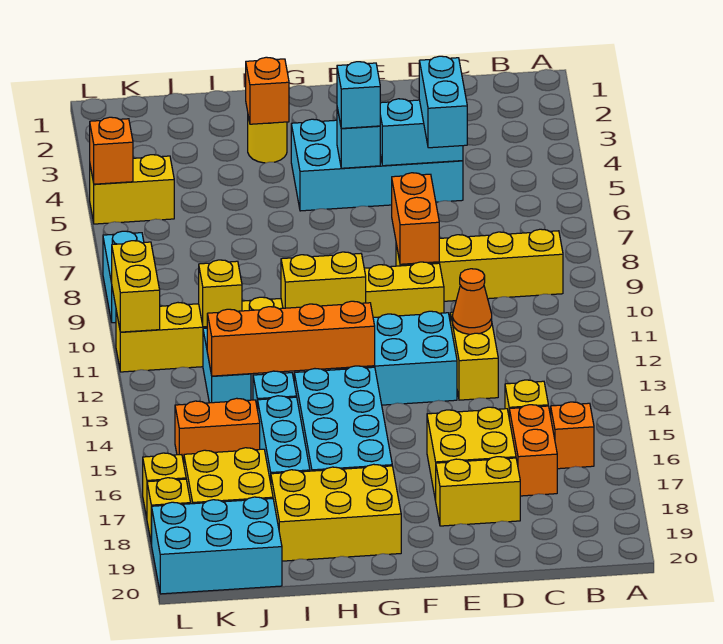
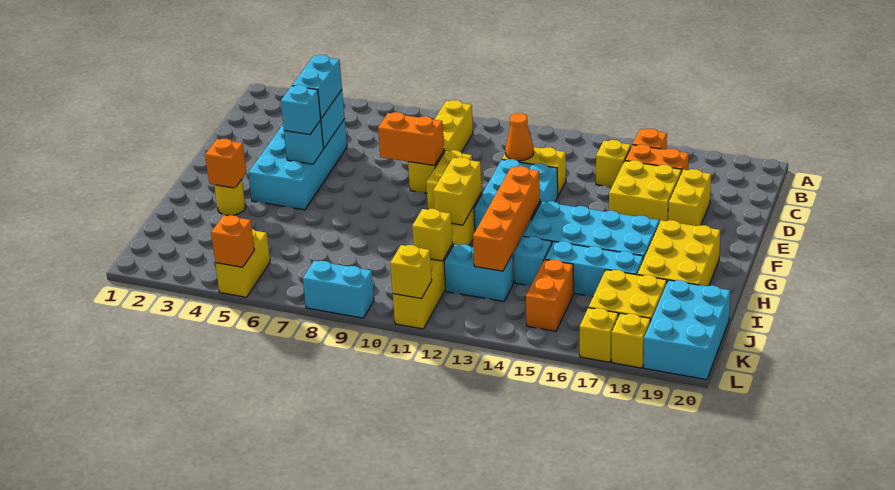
cyan 1x2 brick [419,56,467,148] -> cyan 1x2 brick turned to [292,55,342,118]
yellow 1x2 brick [112,241,160,332] -> yellow 1x1 brick [390,245,432,299]

